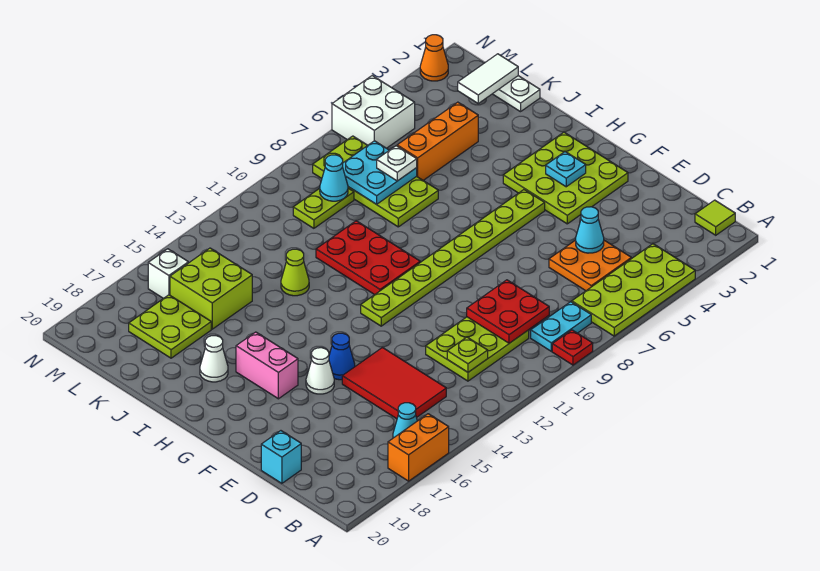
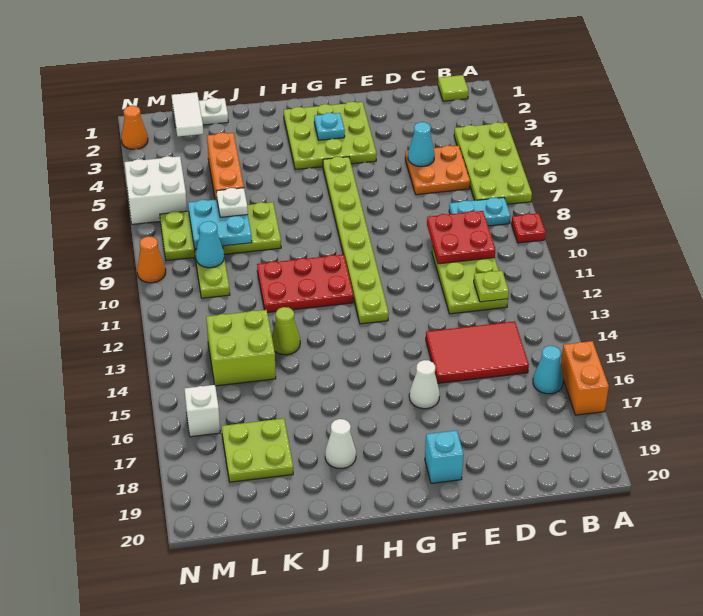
cyan 1x2 plate [531,302,591,351] -> cyan 1x2 plate turned to [449,197,510,226]
cyan 1x1 brick [261,431,301,483] -> cyan 1x1 brick moved to [425,430,464,483]
blue 1x1 cone [329,333,355,380] -> none
pink 1x2 brick [236,332,298,399] -> none
lime 2x2 brick [170,248,252,329] -> lime 2x2 brick moved to [206,310,276,386]
none -> orange 1x1 cone [137,236,166,283]

